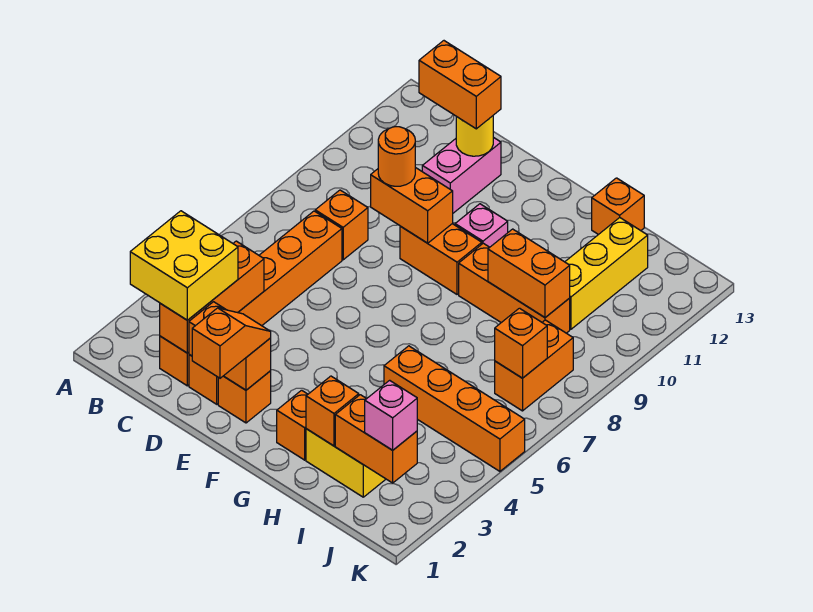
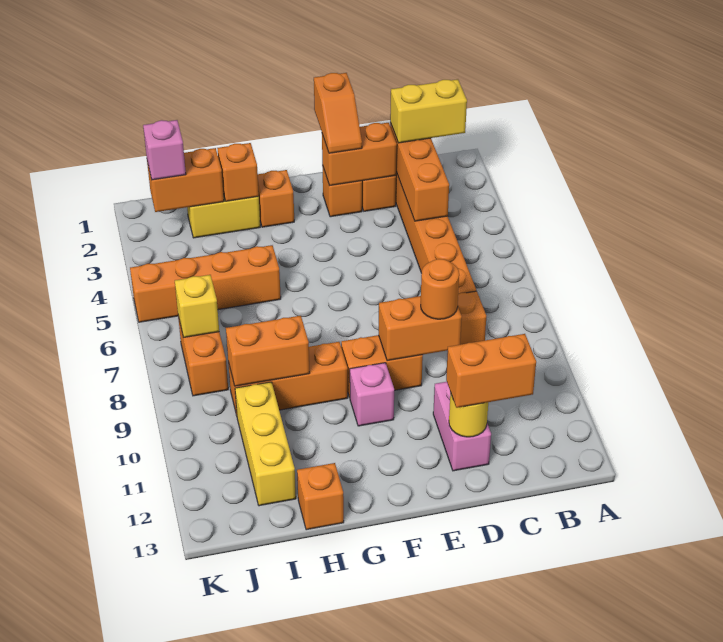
yellow 2x2 brick [130,211,238,320] -> yellow 1x2 brick [390,79,467,143]
orange 1x1 brick [495,308,547,378] -> yellow 1x1 brick [175,275,219,338]

